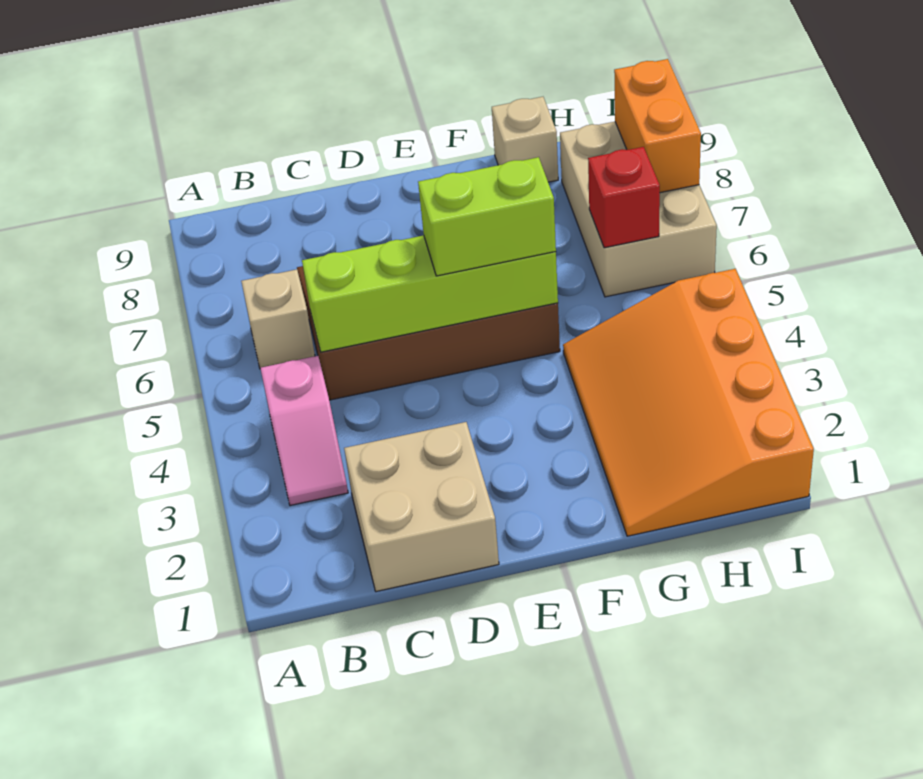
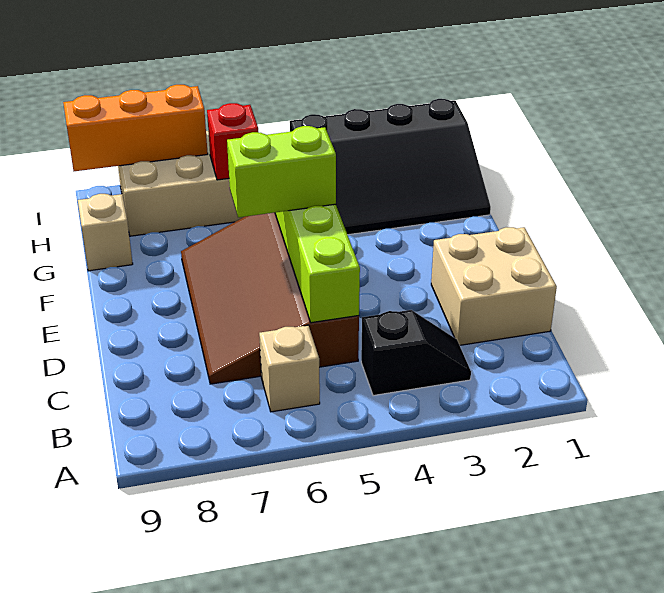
pink 1x2 slope [260,356,348,506] -> black 1x2 slope [361,310,471,396]
lime 1x2 brick [418,157,556,276] -> lime 1x2 brick turned to [227,126,336,217]
orange 3x4 slope [563,269,814,536] -> black 3x4 slope [290,99,491,235]
orange 1x2 brick [614,59,701,193] -> orange 1x3 brick [63,85,208,171]

